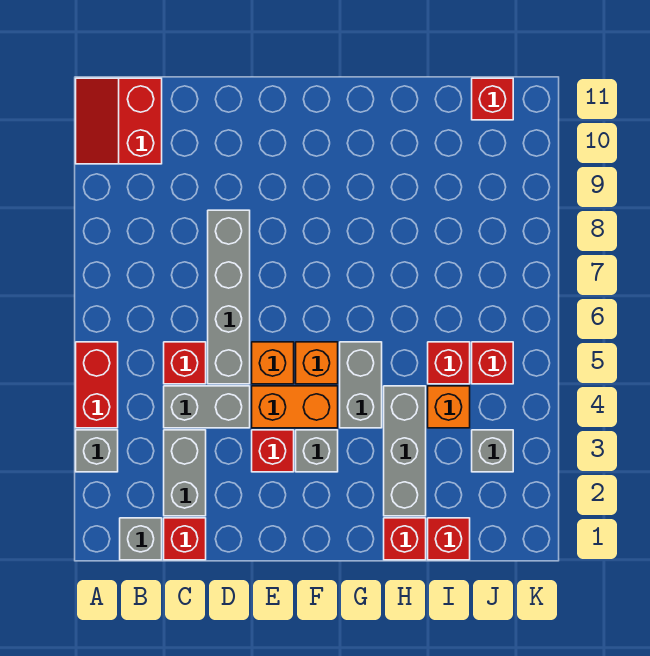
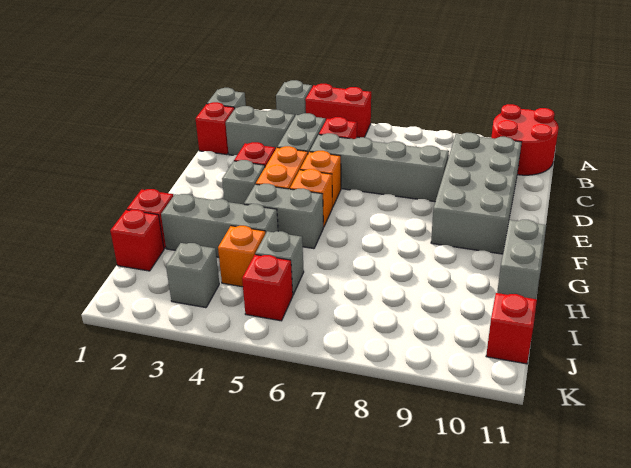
red 2x2 slope [76,78,162,164] -> red 2x2 round brick [491,104,559,175]
none -> grey 2x4 brick [431,133,522,254]
none -> grey 1x2 brick [497,220,546,299]
red 1x1 brick [428,342,470,384] -> grey 1x1 brick [255,231,304,294]

